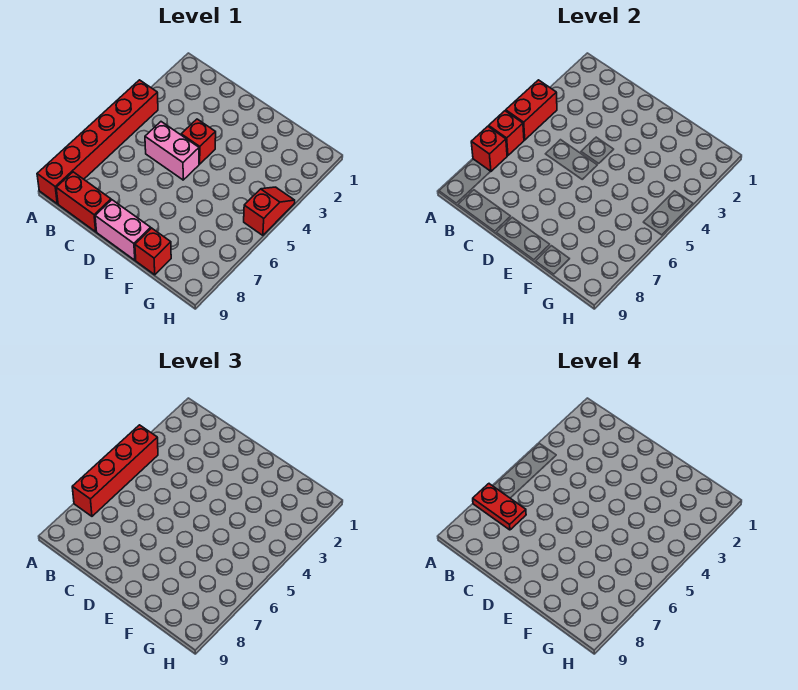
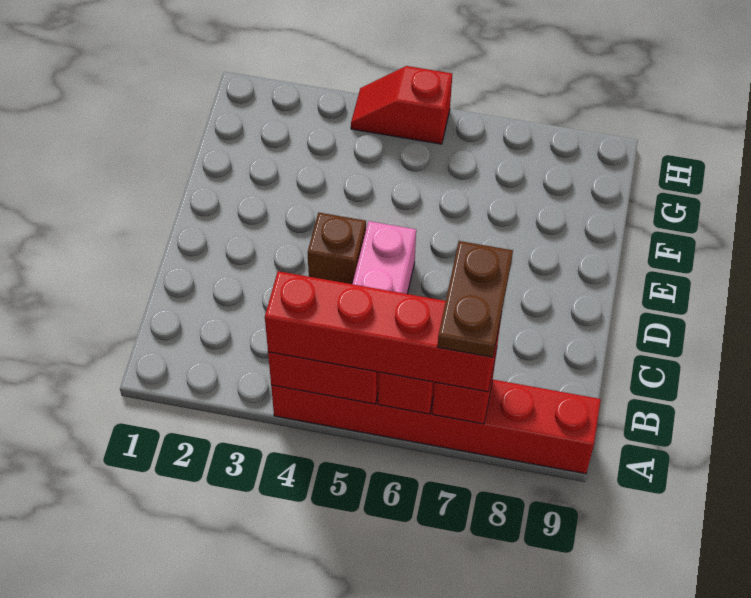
red 1x2 plate [473,484,526,530] -> brown 1x2 plate [438,241,513,357]
red 1x2 brick [56,172,111,232] -> none
red 1x1 brick [181,119,216,164] -> brown 1x1 brick [308,212,366,284]
pink 1x2 brick [95,200,151,260] -> none
red 1x1 brick [135,228,171,275] -> none

